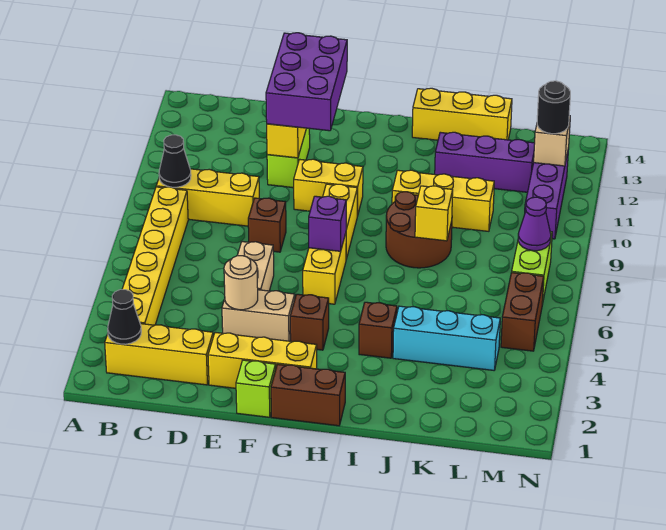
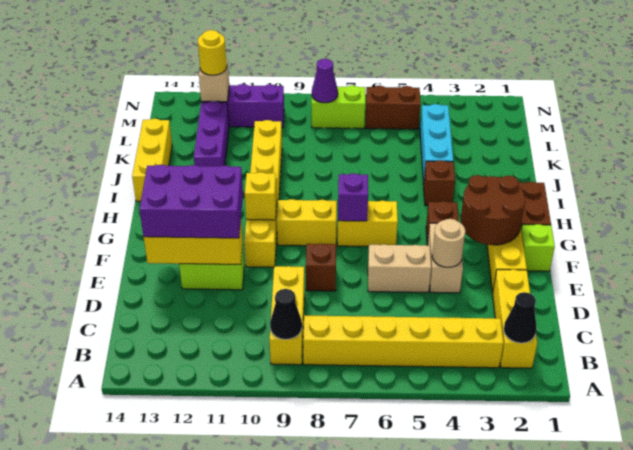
brown 2x2 round brick [386,192,452,268] -> brown 2x2 round brick moved to [461,175,525,245]
yellow 1x1 brick [415,186,453,241] -> yellow 1x1 brick moved to [245,172,277,220]
black 1x1 round brick [537,81,570,134] -> yellow 1x1 round brick [198,30,227,75]

